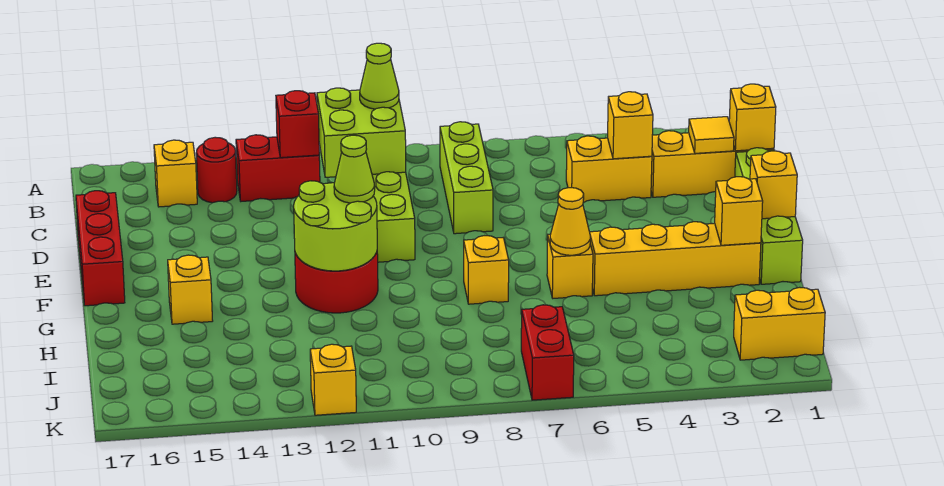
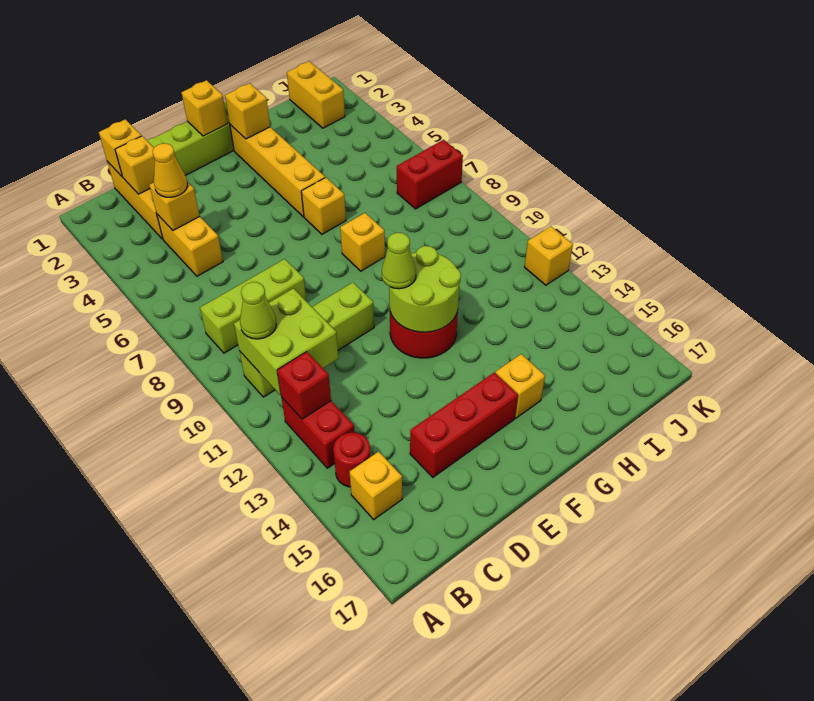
yellow 1x1 tile [689,117,734,153] -> yellow 1x1 brick [115,136,155,194]
red 1x3 brick [76,191,125,306] -> red 1x3 brick moved to [410,373,518,477]
yellow 1x1 cone [550,188,590,255] -> yellow 1x1 cone moved to [152,144,187,197]

